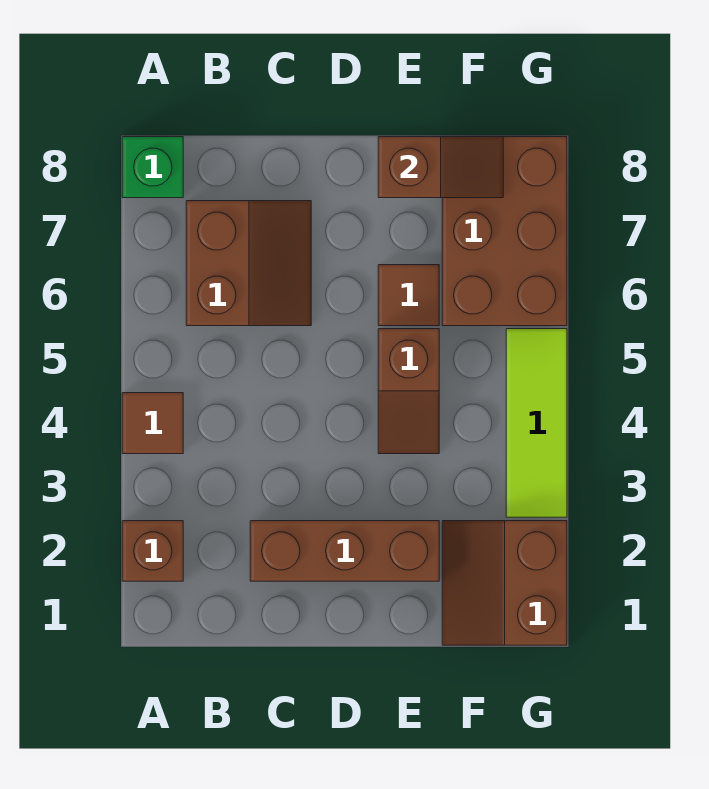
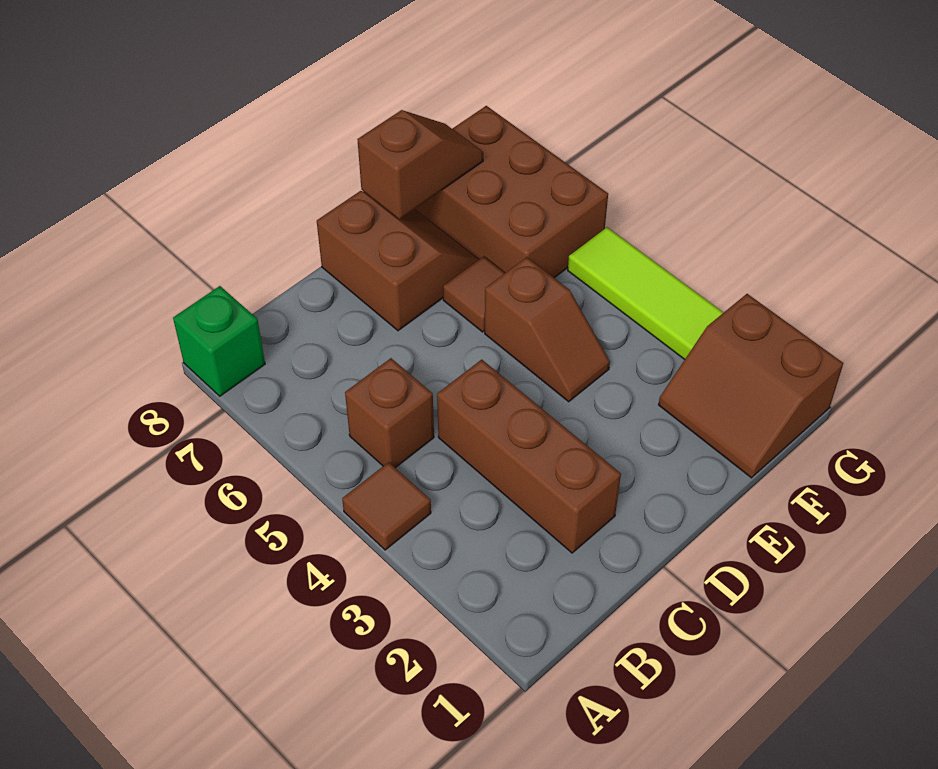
brown 1x1 brick [122,521,183,581] -> brown 1x1 brick moved to [345,358,434,468]
brown 2x2 slope [186,201,311,326] -> brown 2x2 slope moved to [317,191,479,331]
brown 1x3 brick [250,521,439,581] -> brown 1x3 brick turned to [437,360,621,553]

